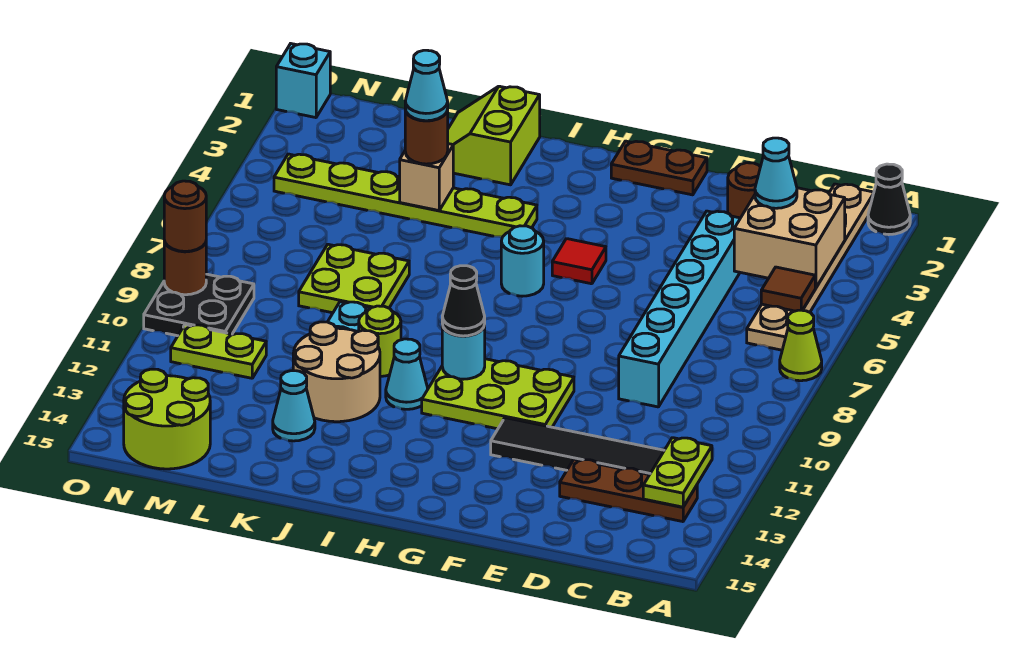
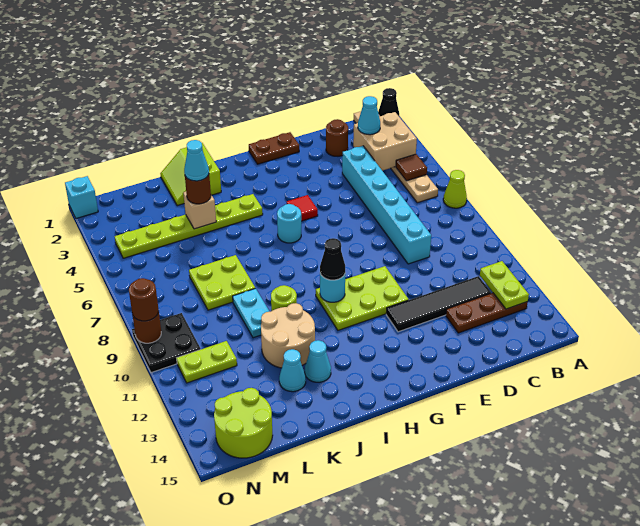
cyan 1x1 cone [386,339,428,409] -> cyan 1x1 cone moved to [305,340,331,382]

